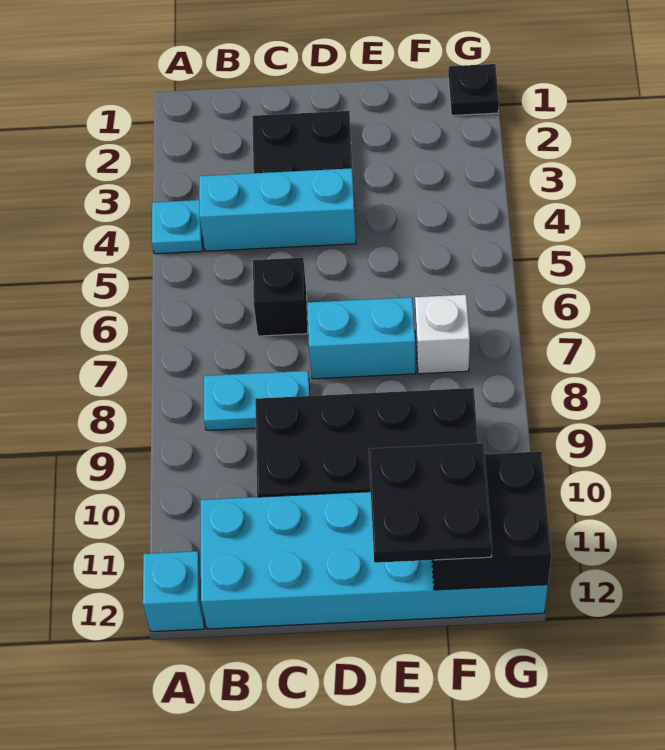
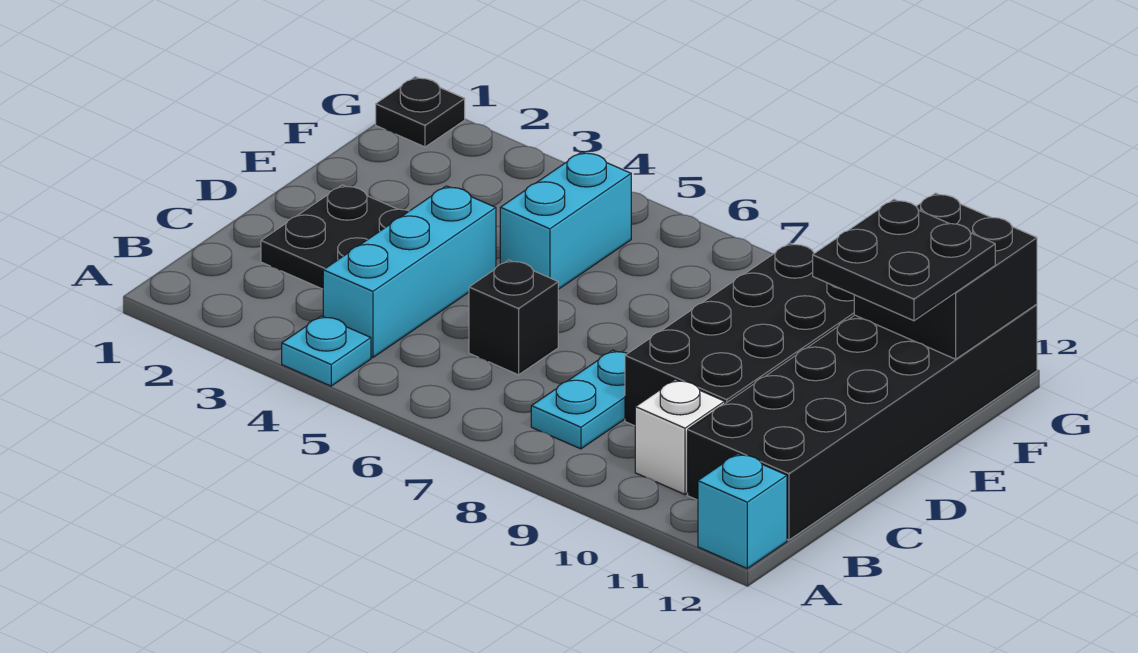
cyan 2x6 brick [201,492,548,629] -> black 2x6 brick [688,304,1037,540]
cyan 1x2 brick [307,297,416,379] -> cyan 1x2 brick moved to [500,152,631,289]
white 1x1 brick [415,295,470,374] -> white 1x1 brick moved to [635,380,725,494]

